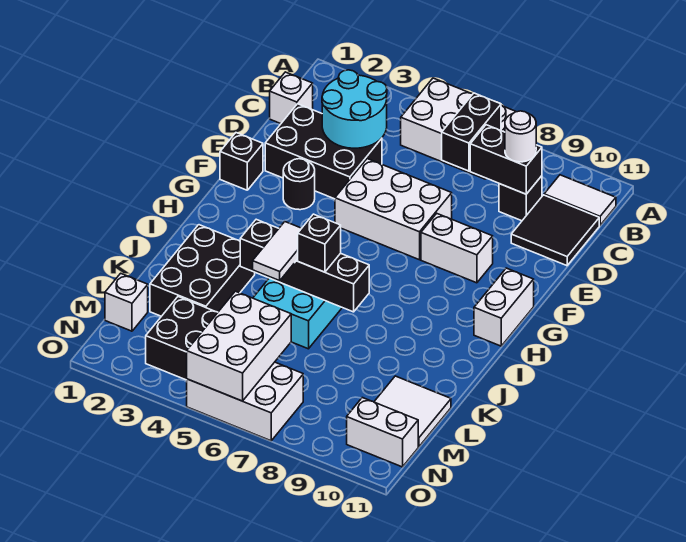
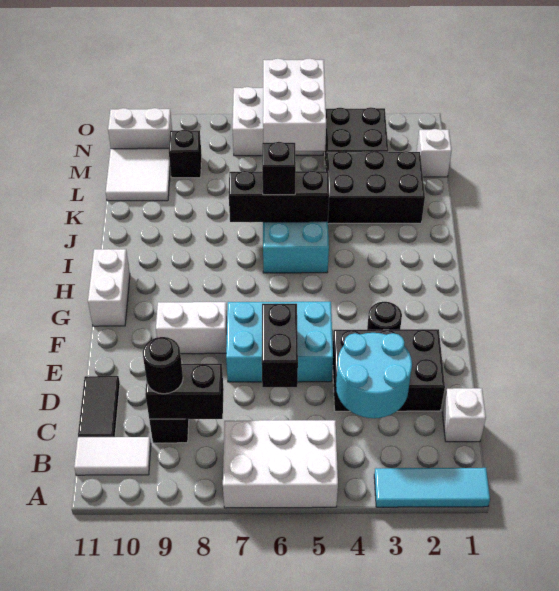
none -> cyan 1x3 tile [374,468,490,507]
black 1x2 brick [442,93,501,171] -> black 1x2 brick moved to [262,304,298,387]
white 1x1 round brick [505,111,536,162] -> black 1x1 round brick [143,337,183,394]
black 2x2 tile [511,195,599,266] -> black 1x2 tile [78,376,120,437]
white 2x3 brick [335,159,452,260] -> cyan 2x3 brick [226,302,333,382]
black 1x1 brick [220,133,263,190] -> black 1x1 brick moved to [169,130,202,178]
black 2x3 brick [150,225,255,316] -> black 2x3 brick turned to [326,151,425,224]
black 1x4 brick [240,219,369,312] -> black 1x3 brick [229,171,329,222]
white 1x2 tile [253,222,302,281] -> none

